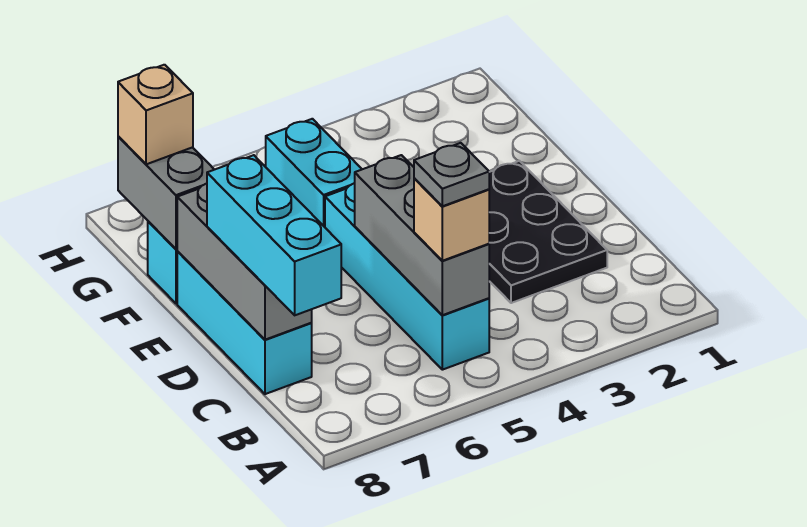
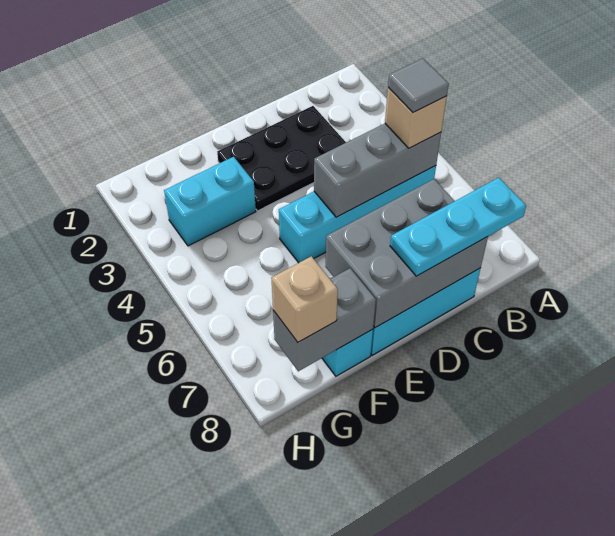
grey 1x1 plate [414,143,489,206] -> grey 1x1 tile [388,59,449,113]
cyan 1x3 brick [207,155,341,315] -> cyan 1x3 plate [390,178,526,276]
grey 1x3 brick [177,184,312,340] -> grey 2x3 brick [325,179,488,328]
cyan 1x2 brick [266,119,362,227] -> cyan 1x2 brick moved to [164,157,256,246]

